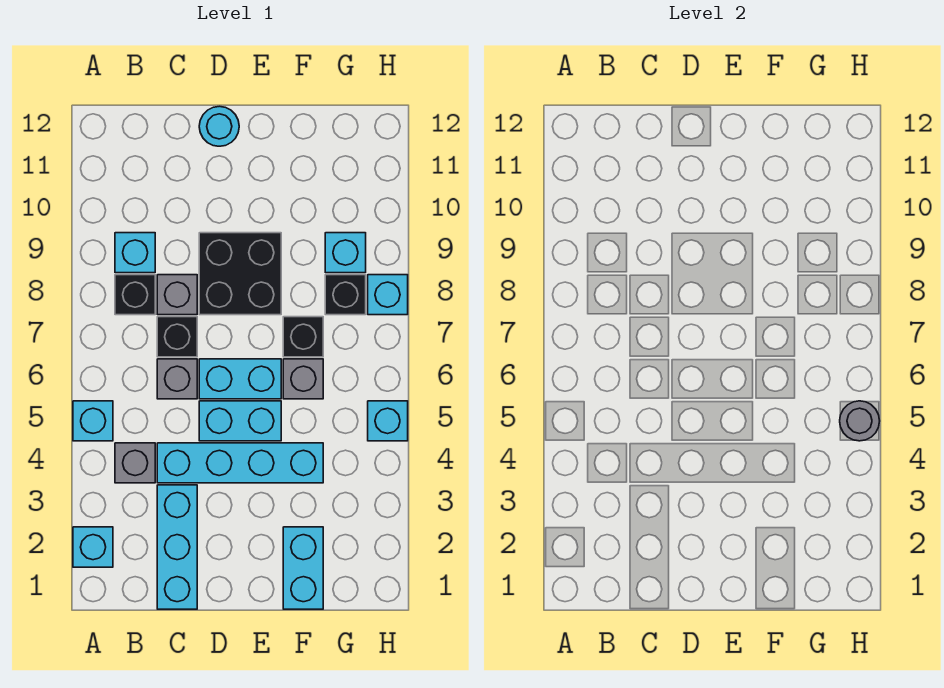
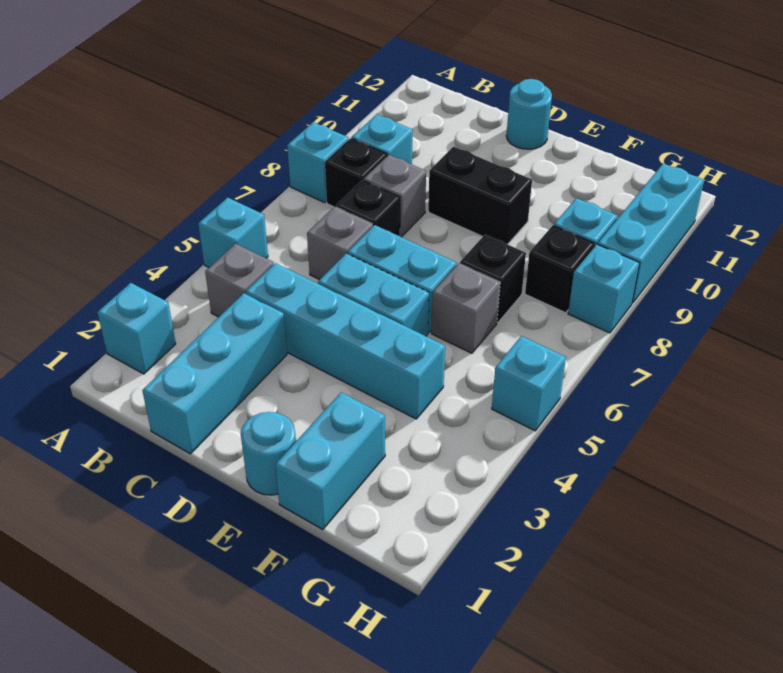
none -> cyan 1x1 brick [287,122,349,203]
black 2x2 brick [199,233,281,315] -> black 1x2 brick [428,147,532,245]
none -> cyan 1x1 round brick [241,412,296,495]
grey 1x1 round brick [840,401,880,441] -> none
none -> cyan 1x3 brick [598,164,704,303]

